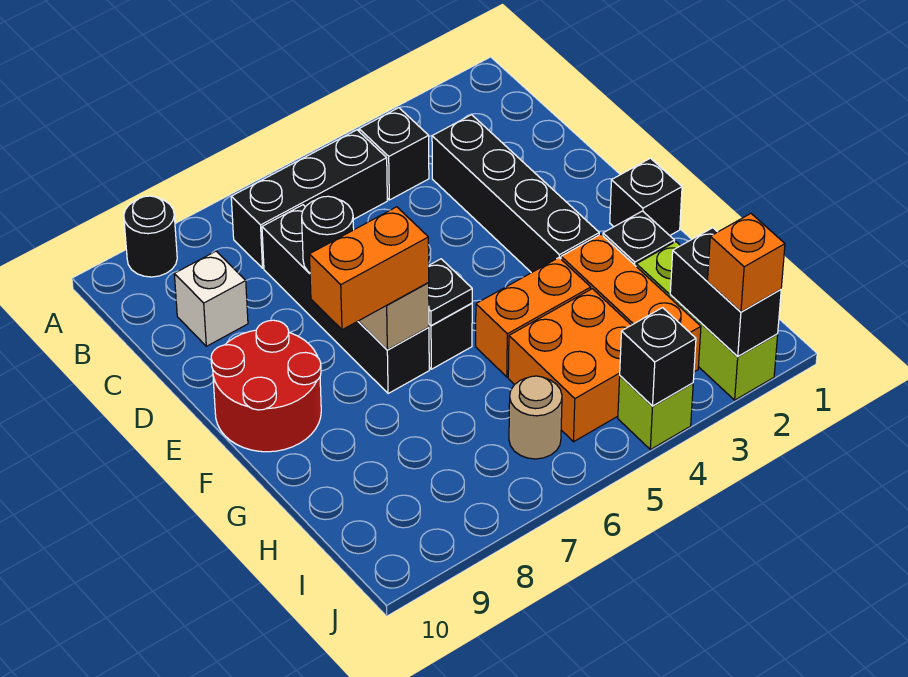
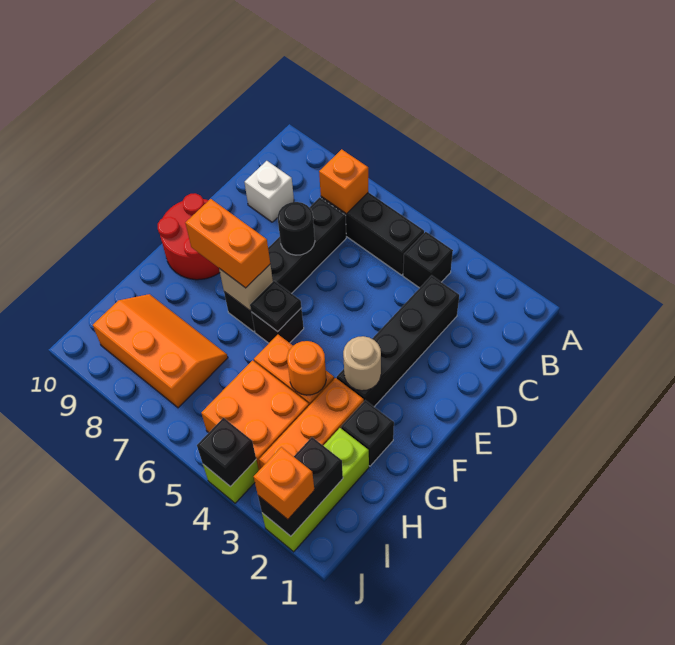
black 1x1 round brick [124,196,177,277] -> none
none -> orange 1x1 brick [319,149,368,214]
black 1x1 brick [610,158,682,235] -> none
none -> orange 1x1 round brick [287,341,326,395]
none -> orange 2x3 slope [93,294,228,408]
tan 1x1 round brick [509,376,562,459] -> tan 1x1 round brick moved to [343,336,381,391]

